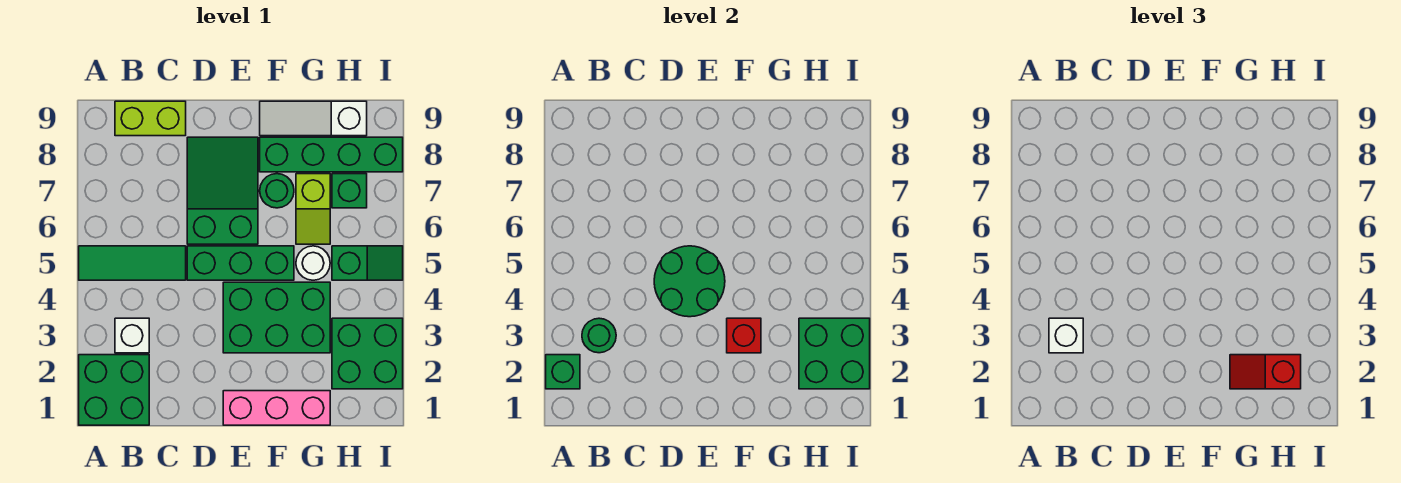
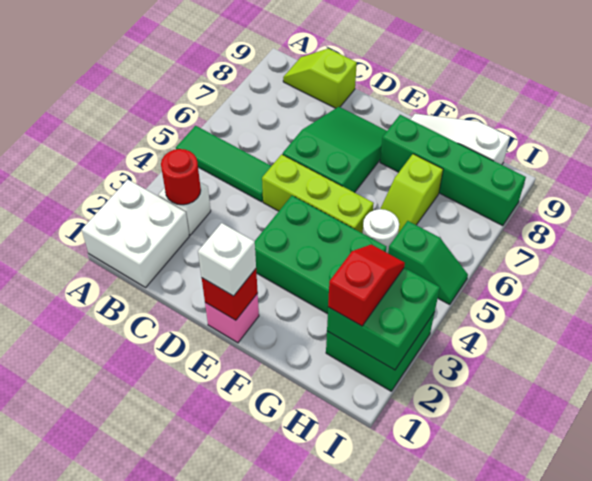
green 2x2 brick [79,355,149,425] -> white 2x2 brick [82,179,189,287]
green 1x1 brick [546,355,580,389] -> none
green 1x1 round brick [582,318,616,353] -> red 1x1 round brick [161,149,201,205]
white 1x1 brick [1049,318,1083,353] -> white 1x1 brick moved to [198,223,256,296]
lime 1x2 brick [115,101,186,136] -> lime 1x2 slope [283,49,357,108]
green 2x2 round brick [654,246,725,317] -> none
green 1x3 brick [187,246,294,280] -> lime 1x3 brick [262,154,374,233]
pink 1x3 brick [223,391,330,425] -> pink 1x1 brick [205,293,259,343]
red 1x1 brick [727,318,761,353] -> red 1x1 brick moved to [202,269,258,320]
green 1x1 round brick [260,174,294,208] -> none
red 1x2 slope [1230,355,1301,389] -> red 1x2 slope turned to [328,245,405,326]
green 1x1 brick [332,174,367,208] -> none

